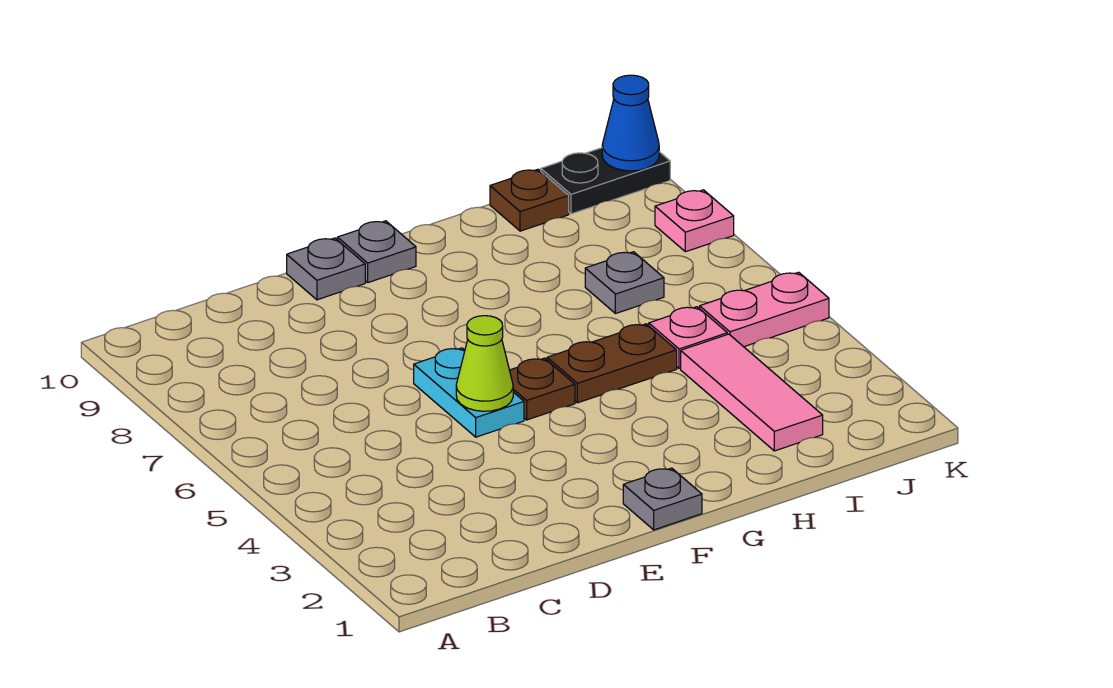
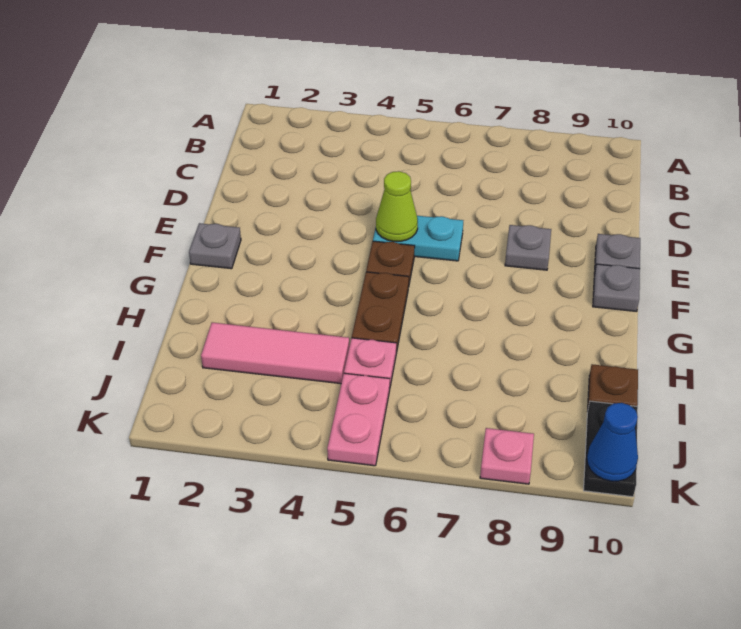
grey 1x1 plate [585,252,664,314] -> grey 1x1 plate moved to [505,225,551,270]

